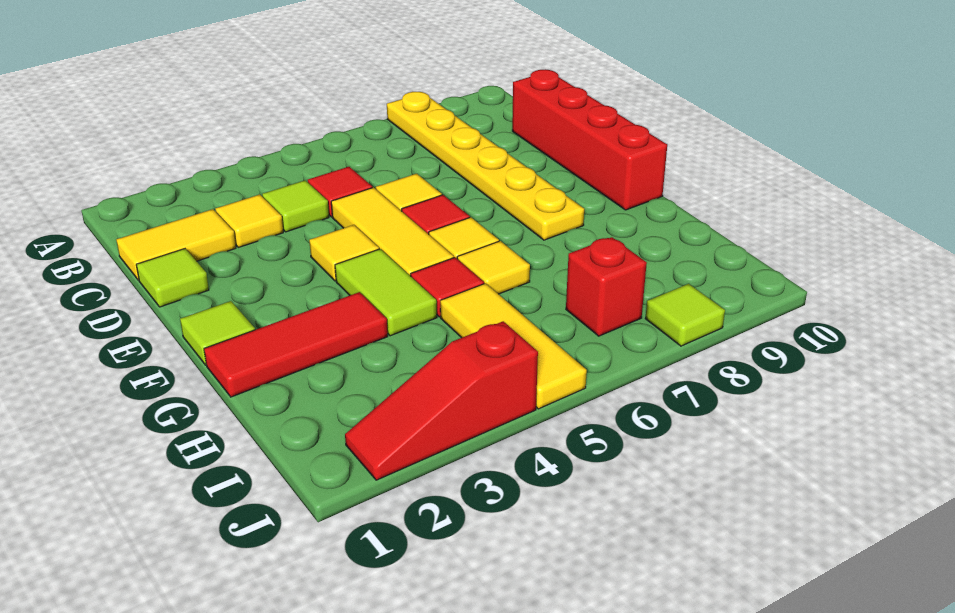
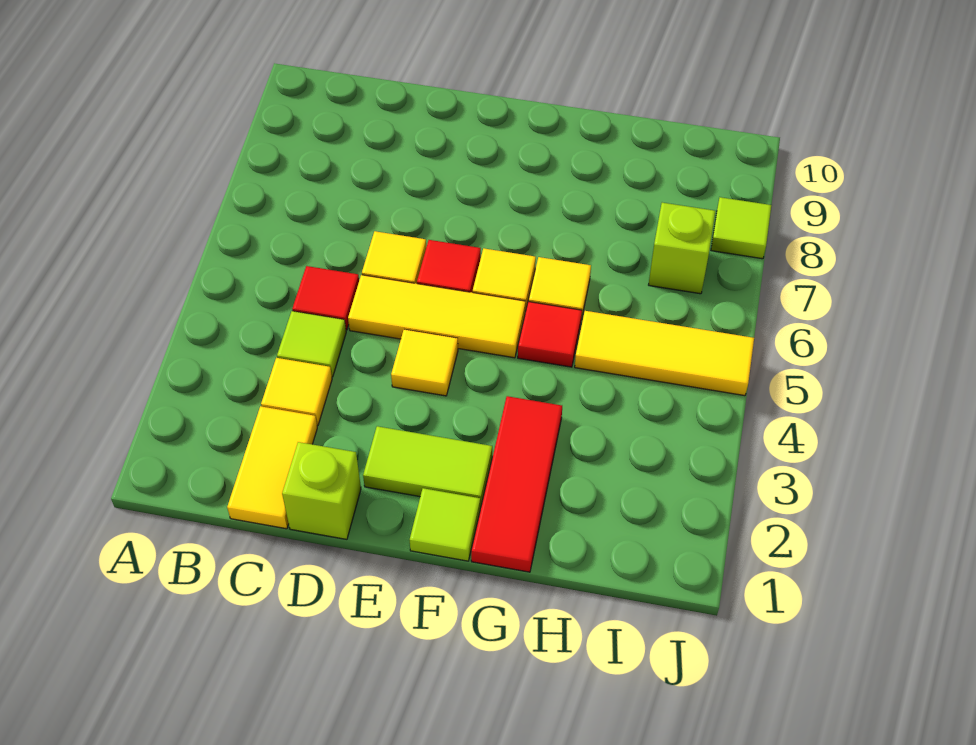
yellow 1x6 plate [387,92,584,240] -> none
red 1x4 brick [512,69,667,210] -> none
lime 1x1 tile [136,249,209,307] -> lime 1x1 brick [282,442,361,539]
lime 1x2 tile [335,249,437,336] -> lime 1x2 tile moved to [363,426,492,507]
red 1x1 brick [566,237,647,336] -> lime 1x1 brick [649,203,715,294]
red 1x3 slope [345,321,538,480] -> none

